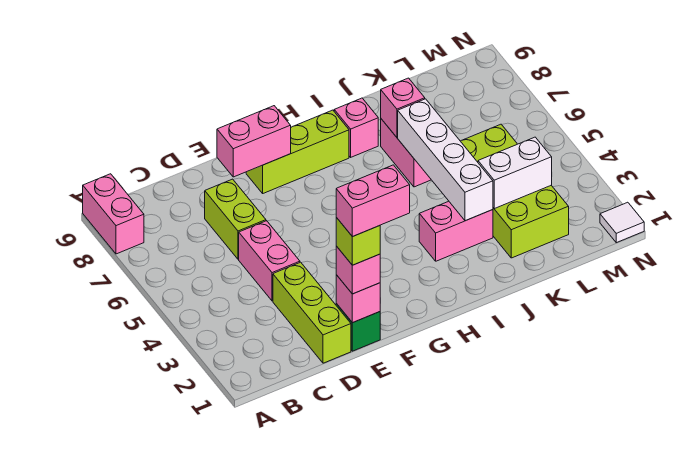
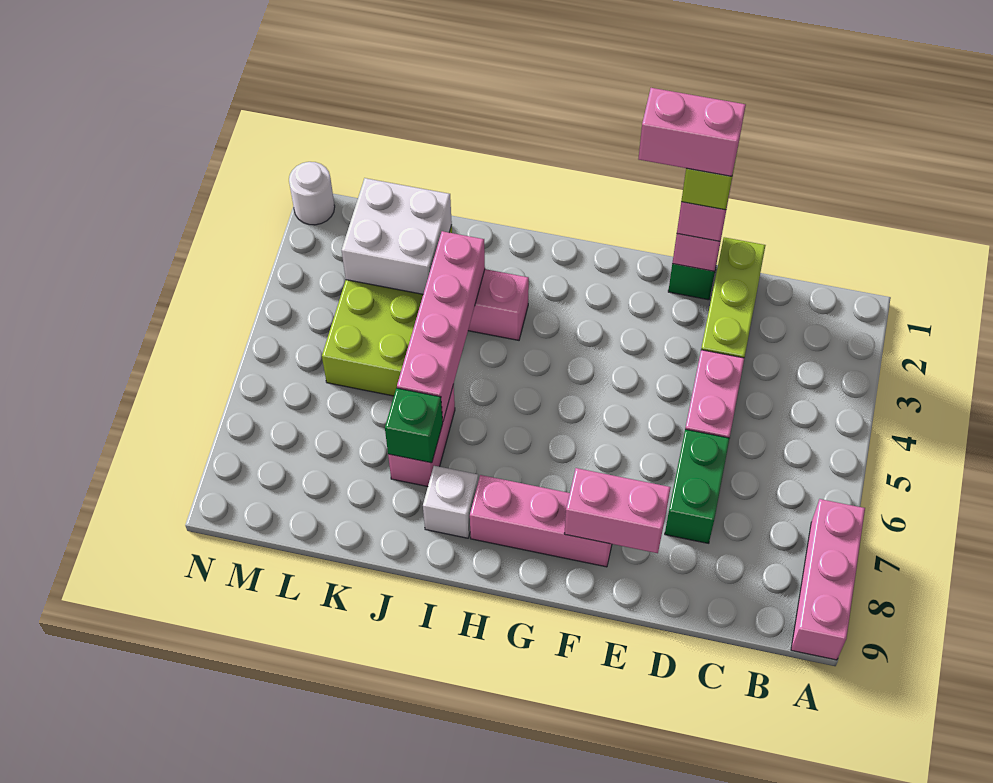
pink 1x2 brick [83,174,144,254] -> pink 1x3 brick [791,499,865,660]
lime 1x2 brick [205,179,266,259] -> green 1x2 brick [665,429,730,543]
lime 1x3 brick [246,110,349,193] -> pink 1x3 brick [470,475,612,567]
pink 1x1 brick [334,98,378,157] -> white 1x1 brick [423,466,478,538]
white 1x4 brick [398,99,493,221] -> pink 1x4 brick [397,231,485,422]
pink 1x1 brick [381,78,425,137] -> green 1x1 brick [385,388,443,463]
white 1x2 brick [478,137,552,209] -> white 2x2 brick [342,178,452,294]
white 1x1 tile [600,202,644,243] -> white 1x1 round brick [289,162,335,225]

